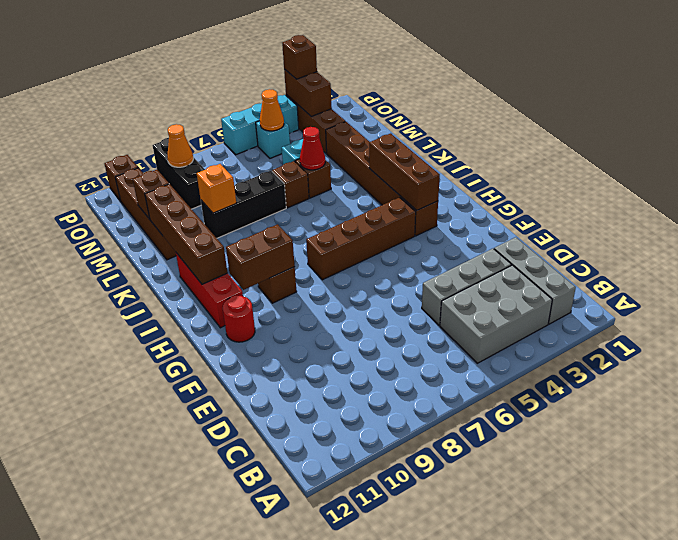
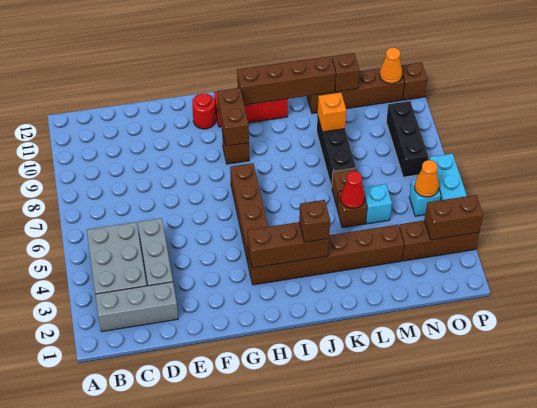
black 1x3 brick [153,138,205,209] -> black 1x3 brick turned to [386,101,428,177]
orange 1x1 cone [167,124,193,167] -> orange 1x1 cone moved to [380,47,402,84]
brown 1x1 brick [282,35,317,79] -> brown 1x1 brick moved to [299,200,330,242]

